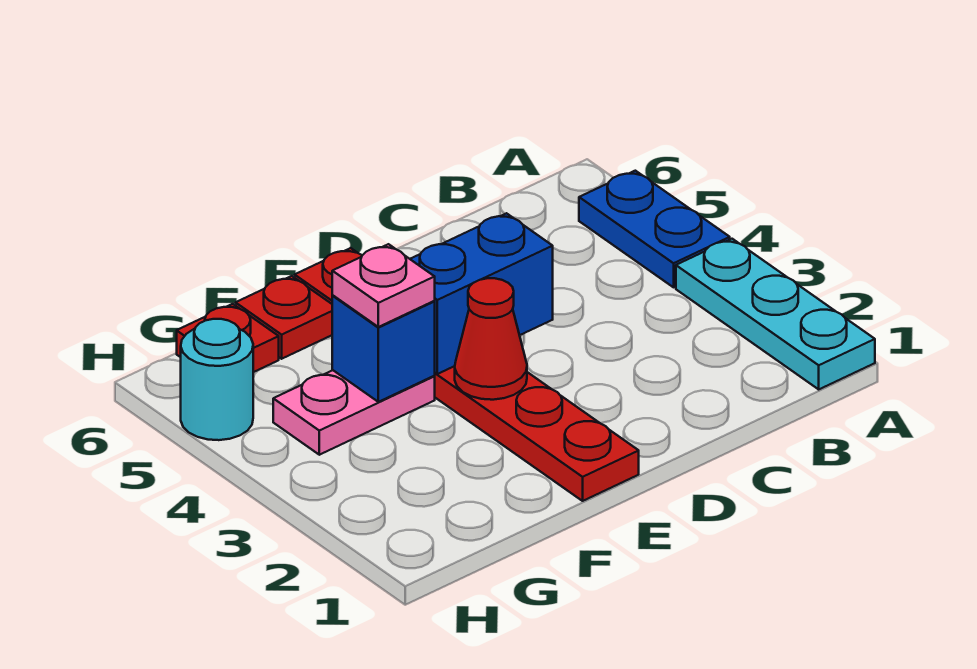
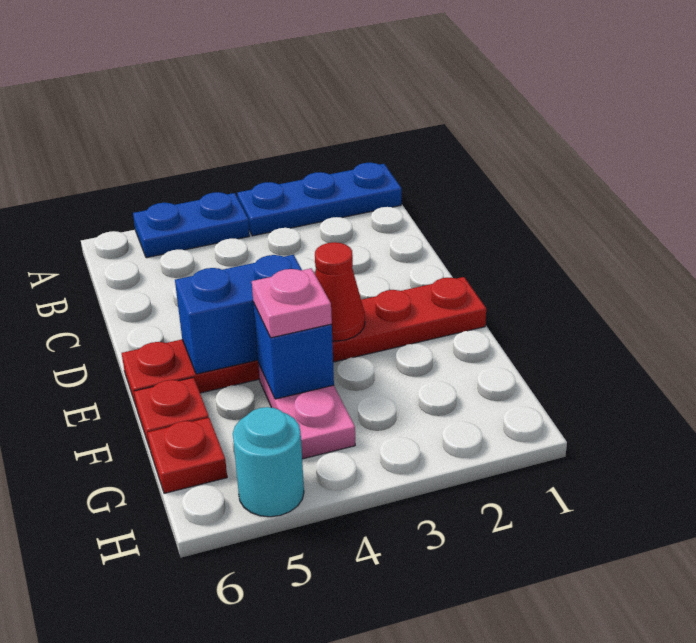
cyan 1x3 plate [676,239,875,389] -> blue 1x3 plate [237,163,401,236]
blue 1x2 brick [410,213,553,374] -> blue 1x2 brick turned to [175,255,302,374]

